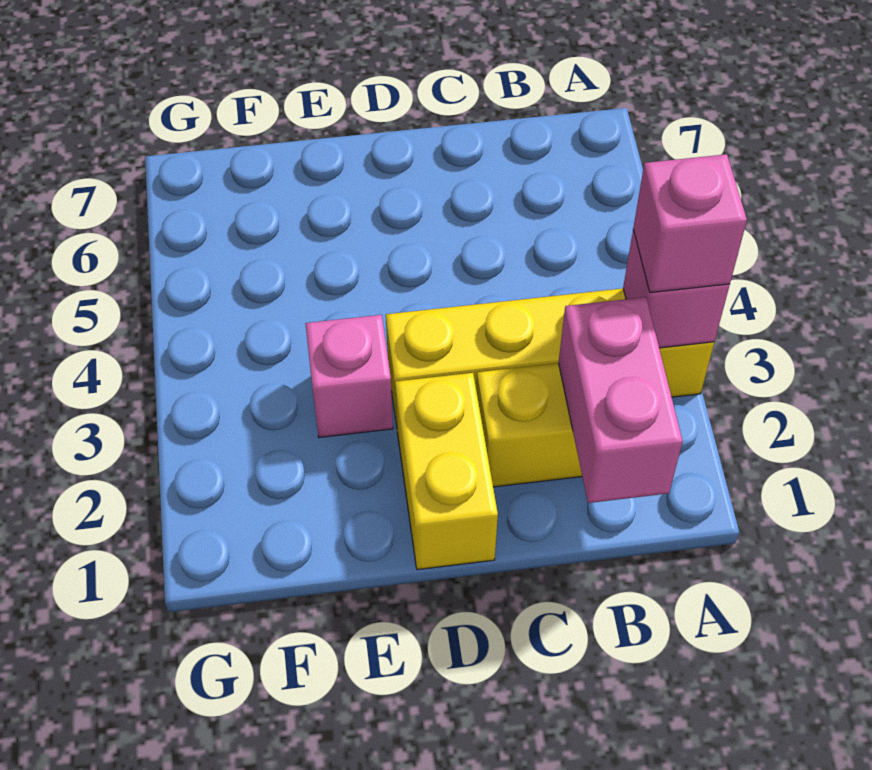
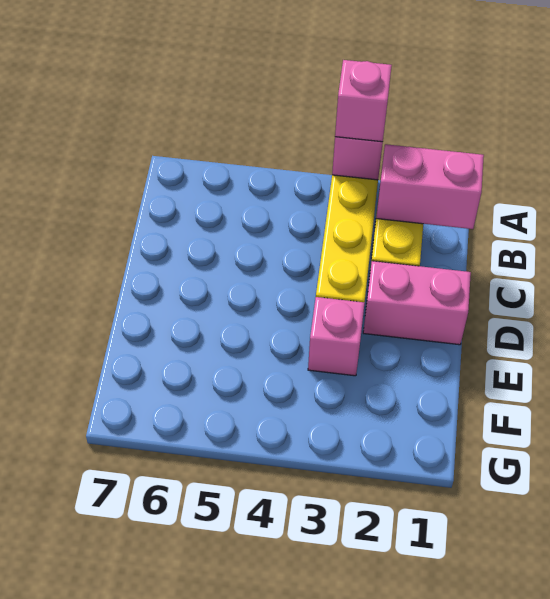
yellow 1x2 brick [395,373,498,570] -> pink 1x2 brick [363,261,471,345]

